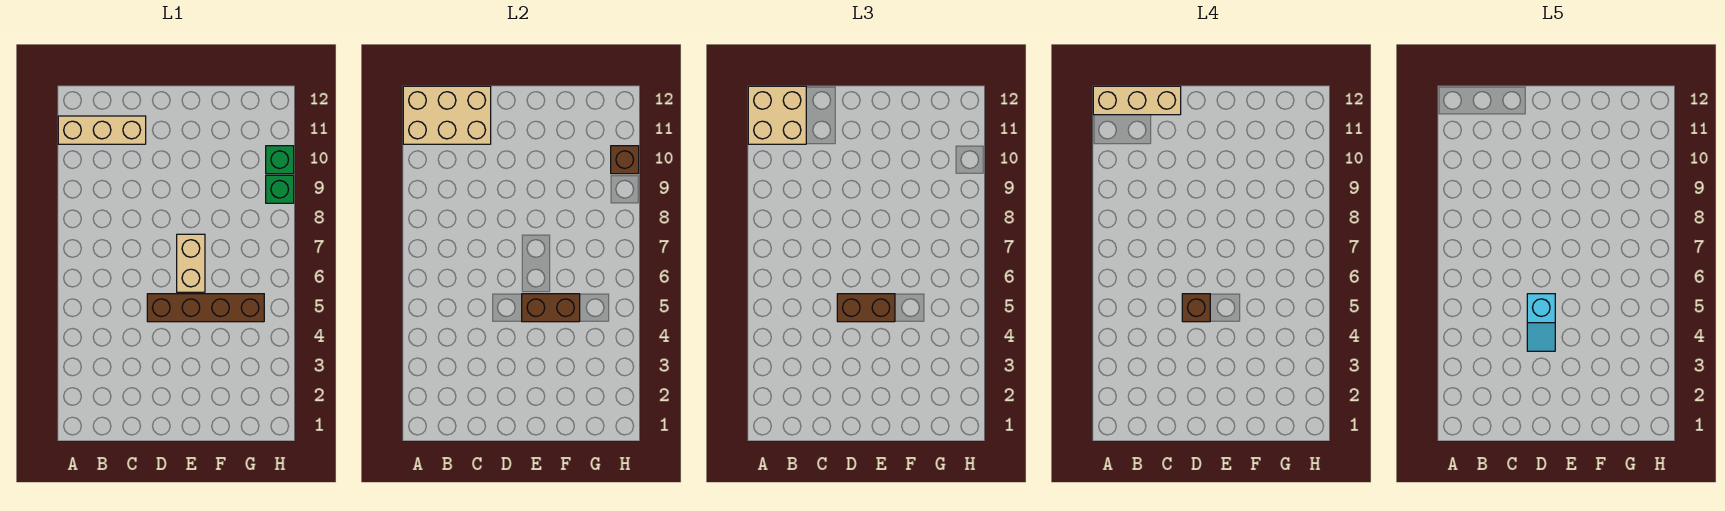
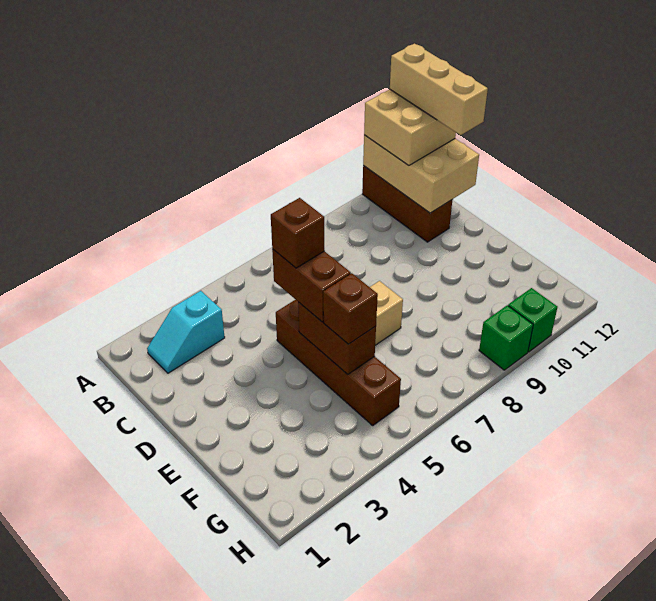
tan 1x3 brick [58,116,146,144] -> brown 1x3 brick [362,166,452,242]
cyan 1x2 slope [1527,294,1555,351] -> cyan 1x2 slope moved to [147,291,225,373]
brown 1x1 brick [611,146,639,174] -> brown 1x1 brick moved to [323,273,378,344]

